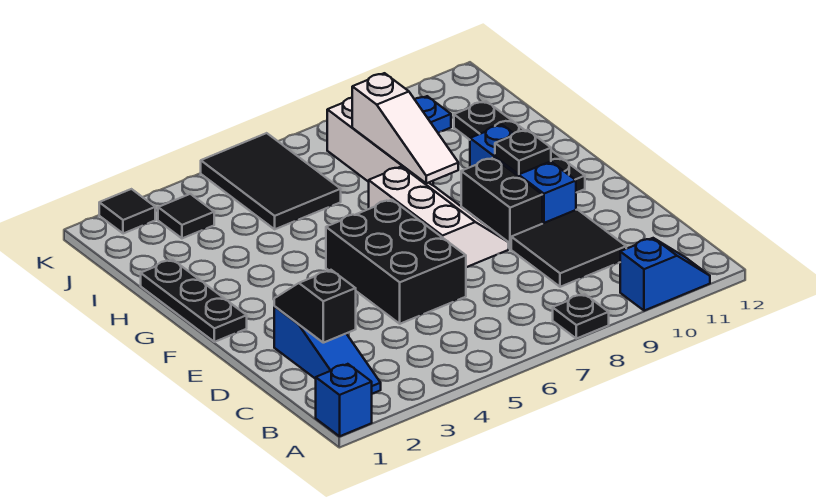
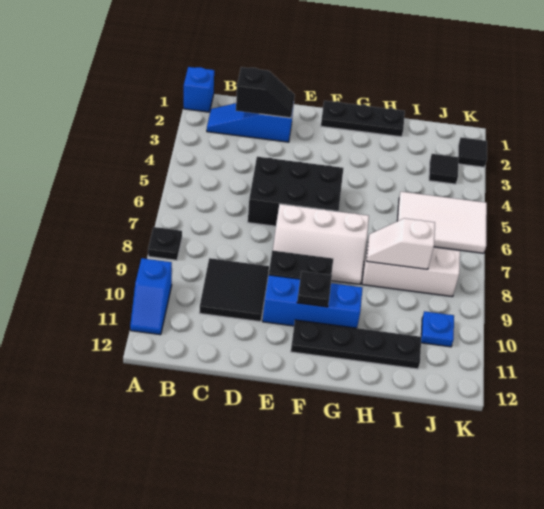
white 1x3 slope [352,73,458,183] -> white 1x2 slope [367,218,435,269]
black 2x3 tile [201,133,341,229] -> white 2x3 tile [397,192,487,253]

